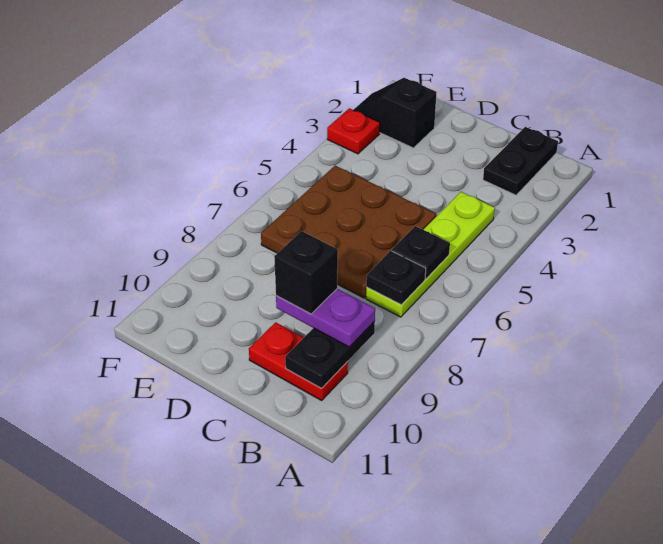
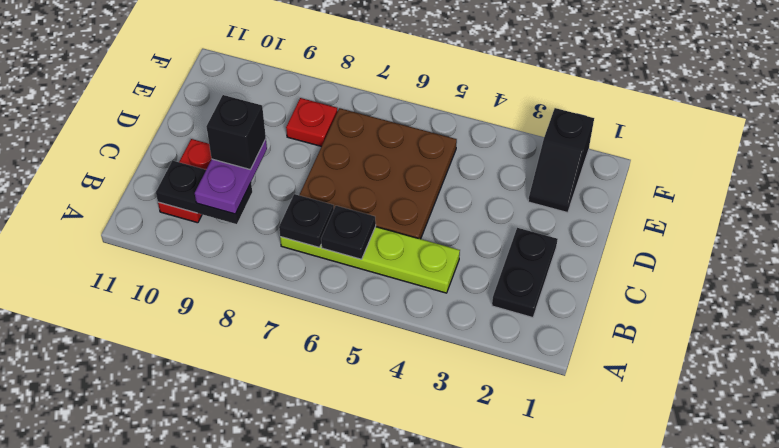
black 1x2 plate [483,127,558,195] -> black 1x2 plate turned to [492,228,558,318]
black 1x2 slope [354,78,437,148] -> black 1x2 slope turned to [528,108,594,213]
red 1x1 plate [327,108,380,154] -> red 1x1 plate moved to [286,98,338,146]

